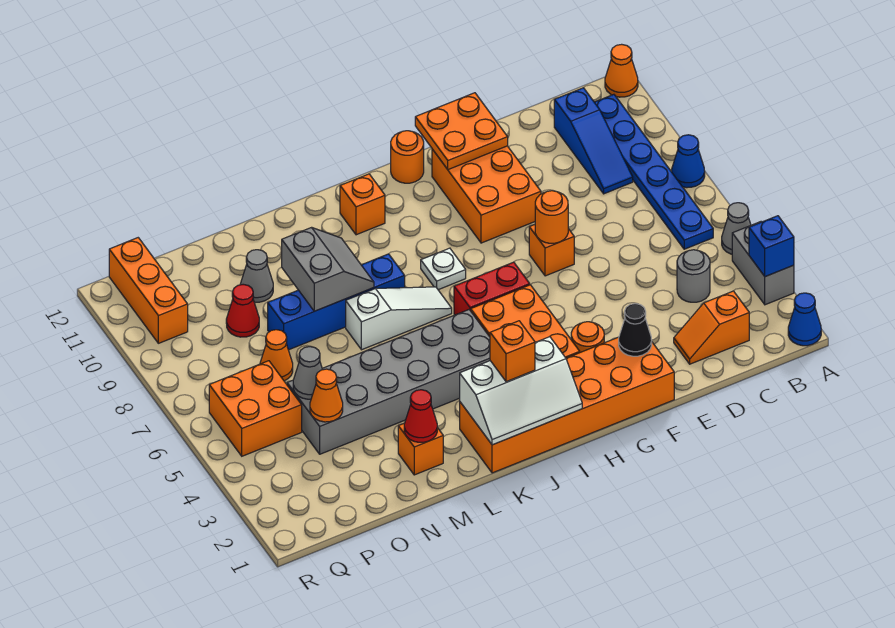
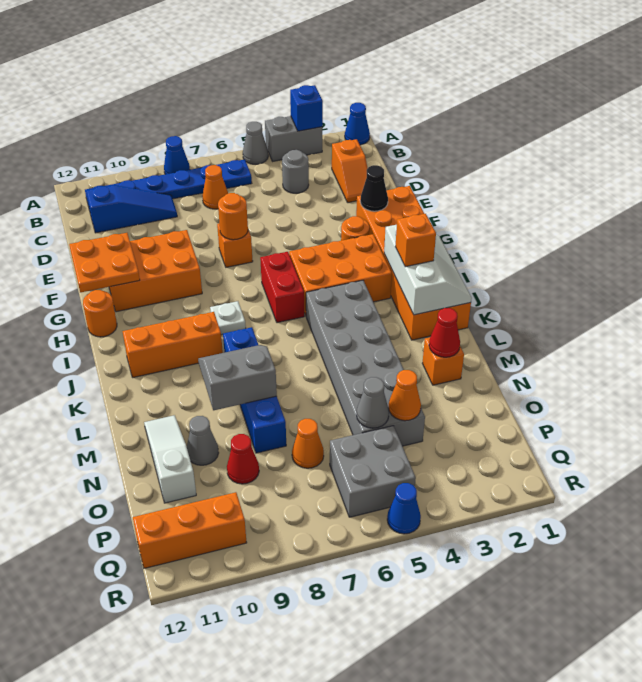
orange 1x1 cone [605,44,638,97] -> orange 1x1 cone moved to [202,165,228,209]
white 1x3 slope [346,287,452,350] -> white 1x3 slope moved to [144,415,196,503]
orange 1x1 brick [340,174,385,235] -> orange 1x3 brick [123,312,223,377]
orange 2x2 brick [209,361,302,456] -> grey 2x2 brick [330,426,416,517]
none -> blue 1x1 cone [387,483,421,534]

